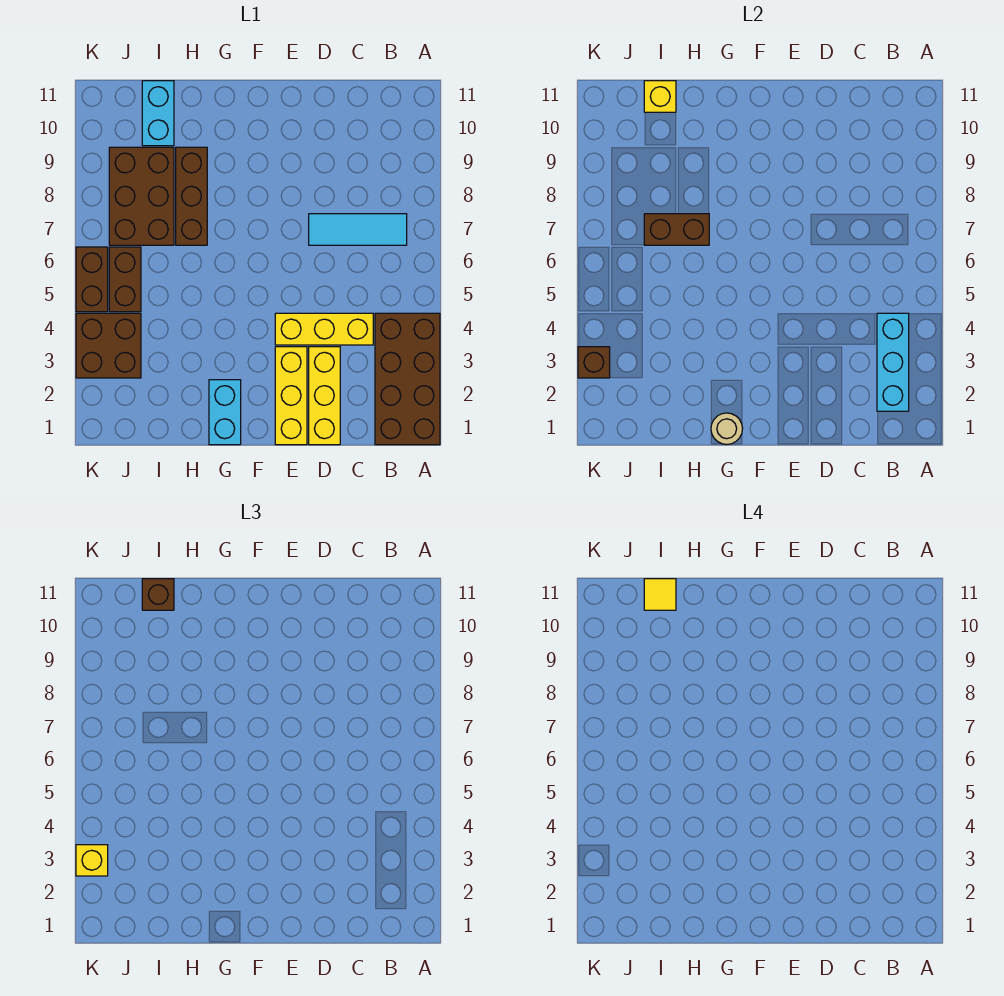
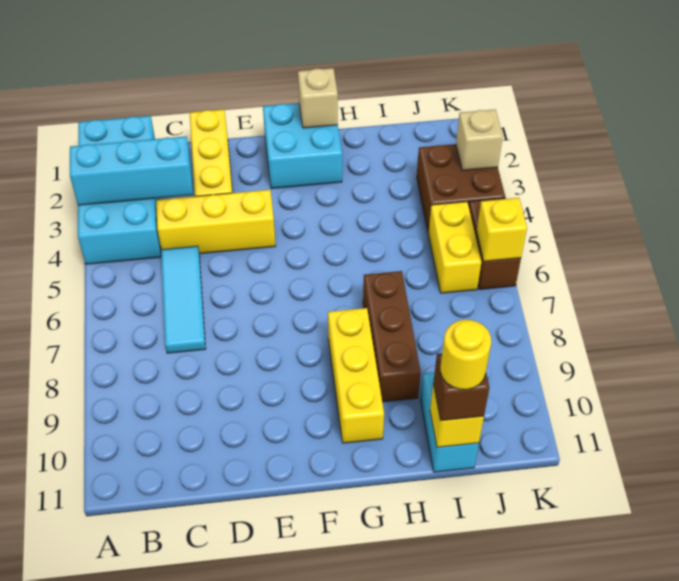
brown 2x4 brick [375,313,440,445] -> cyan 2x4 brick [78,116,161,264]
cyan 1x3 brick [877,313,909,411] -> cyan 1x3 brick turned to [70,136,193,205]
cyan 1x3 tile [309,214,407,245] -> cyan 1x3 tile turned to [161,246,206,353]
yellow 1x3 brick [275,347,307,445] -> yellow 1x3 brick moved to [328,308,384,443]
cyan 1x2 brick [209,380,241,445] -> cyan 2x2 brick [263,103,342,189]
tan 1x1 round brick [711,413,743,445] -> tan 1x1 brick [298,68,338,128]
brown 1x2 brick [644,214,709,245] -> none
brown 2x3 brick [109,147,174,245] -> none
yellow 1x1 tile [644,579,676,610] -> yellow 1x1 round brick [441,320,491,390]
brown 1x2 brick [109,247,141,312] -> yellow 1x2 brick [428,202,481,293]
brown 1x1 brick [578,347,610,378] -> tan 1x1 brick [456,110,503,171]
yellow 1x1 brick [76,845,108,876] -> yellow 1x1 brick moved to [477,198,527,261]

